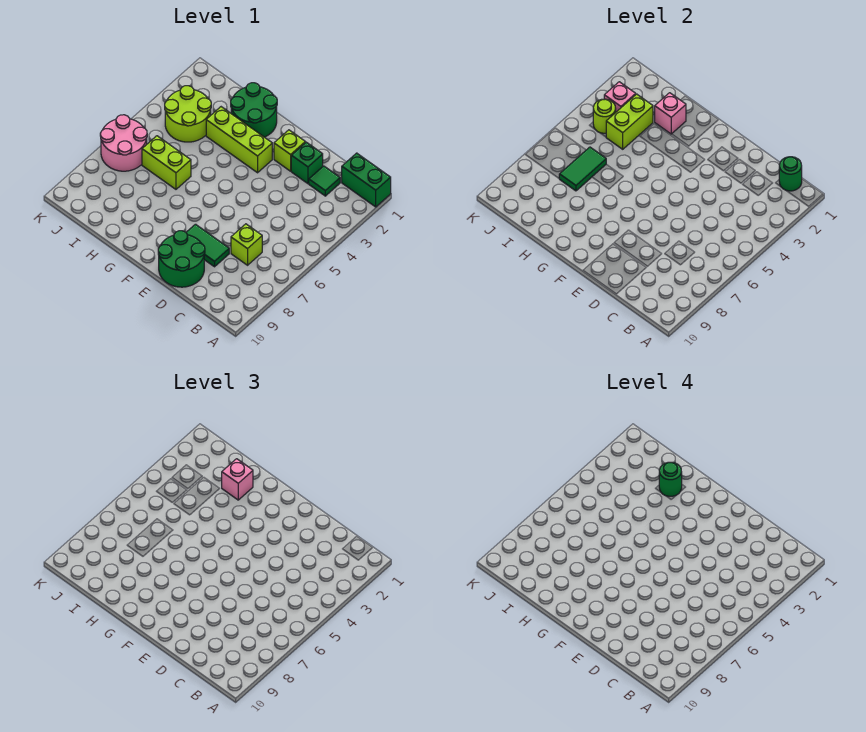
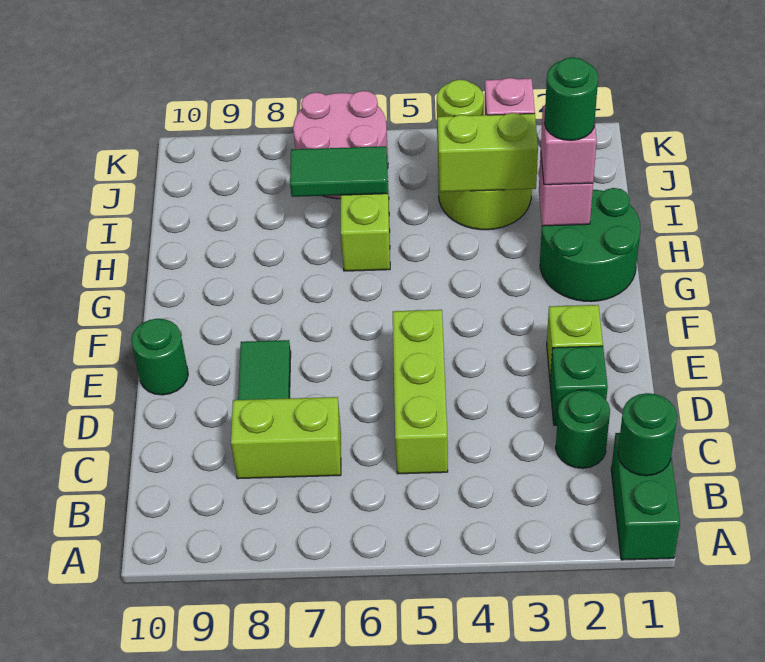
green 1x1 tile [309,166,340,196] -> green 1x1 round brick [556,390,610,468]
lime 1x1 brick [231,224,262,265] -> lime 1x2 brick [231,397,341,479]
green 2x2 round brick [158,231,205,287] -> green 1x1 round brick [131,319,188,395]
lime 1x3 brick [206,107,272,173] -> lime 1x3 brick moved to [393,310,448,474]

